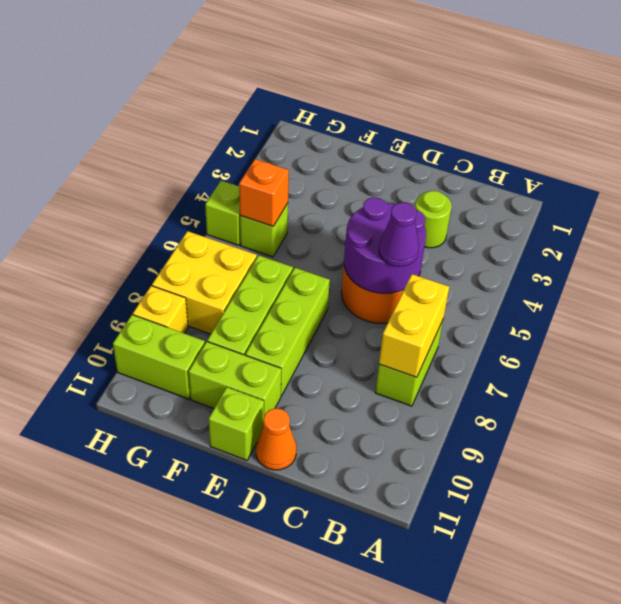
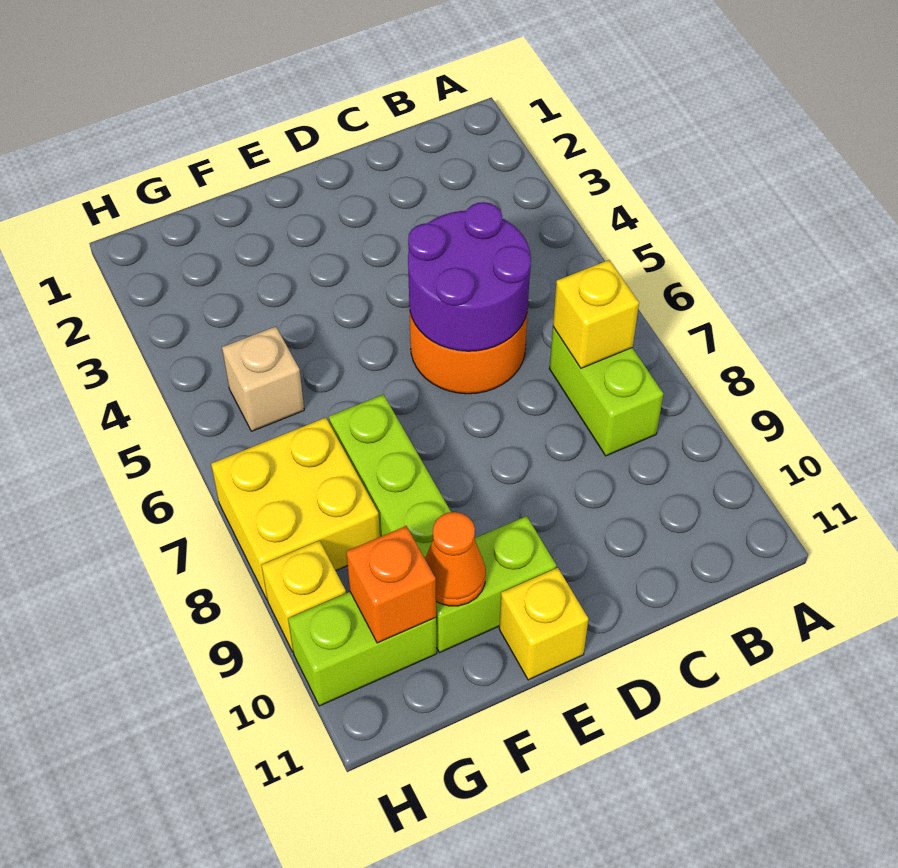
yellow 1x2 brick [379,274,449,377] -> yellow 1x1 brick [553,260,639,368]
lime 1x1 round brick [415,191,452,248] -> none
purple 1x1 cone [379,202,419,267] -> none
orange 1x1 cone [256,408,297,470] -> orange 1x1 cone moved to [425,512,486,606]
lime 1x3 brick [245,268,330,396] -> none
lime 1x1 brick [209,387,264,460] -> yellow 1x1 brick [499,568,588,680]
lime 1x1 brick [240,203,288,257] -> tan 1x1 brick [222,326,304,431]
orange 1x1 brick [239,159,289,226] -> orange 1x1 brick moved to [346,526,436,643]
lime 1x1 brick [205,181,240,245] -> none

